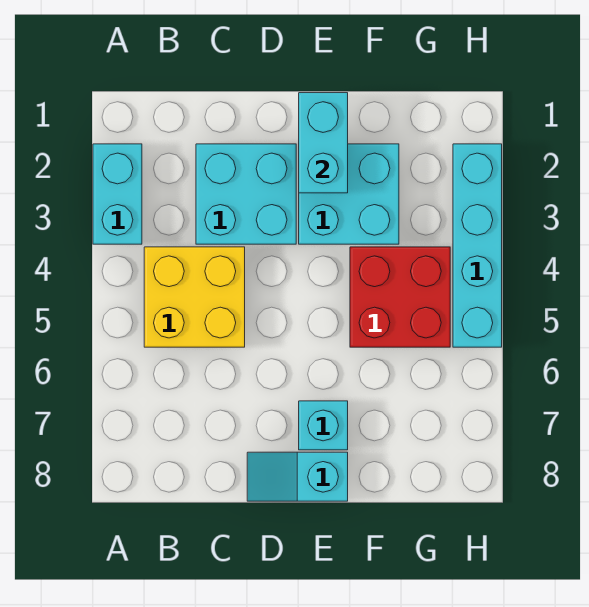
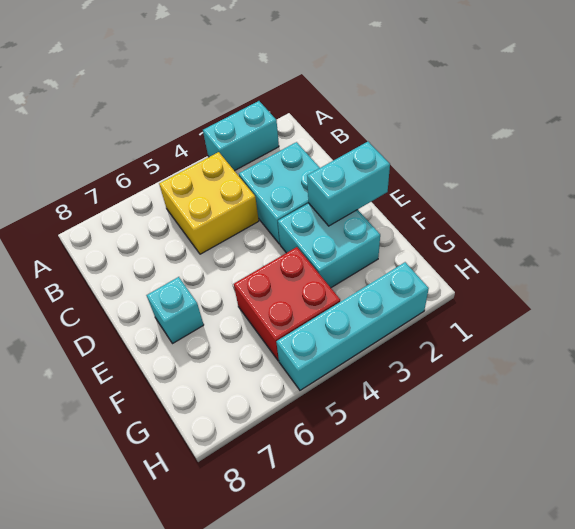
cyan 1x2 slope [247,452,348,501] -> none

